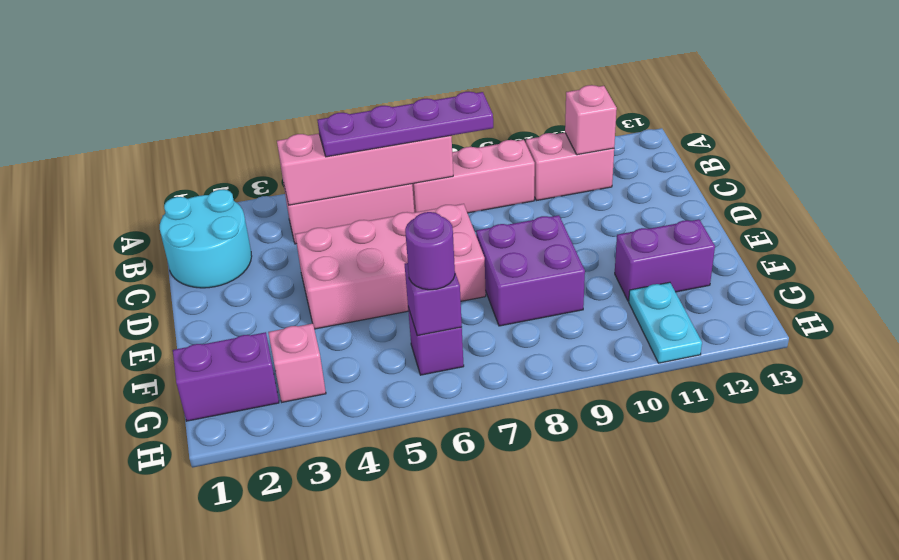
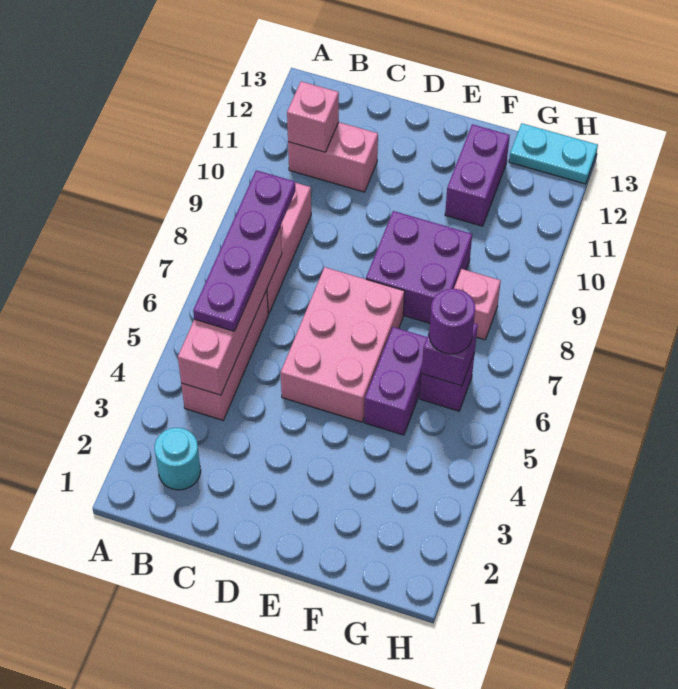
cyan 2x2 round brick [160,190,252,288] -> cyan 1x1 round brick [154,428,201,490]
pink 1x2 brick [526,133,614,201] -> pink 1x2 brick turned to [288,122,378,192]
pink 2x4 brick [295,204,486,329] -> pink 2x3 brick [281,267,405,422]
purple 1x2 brick [173,332,279,421] -> purple 1x2 brick moved to [364,327,427,435]
pink 1x1 brick [268,323,326,402] -> pink 1x1 brick moved to [454,269,501,340]
cyan 1x2 plate [629,282,702,363] -> cyan 1x2 plate moved to [509,123,598,184]

